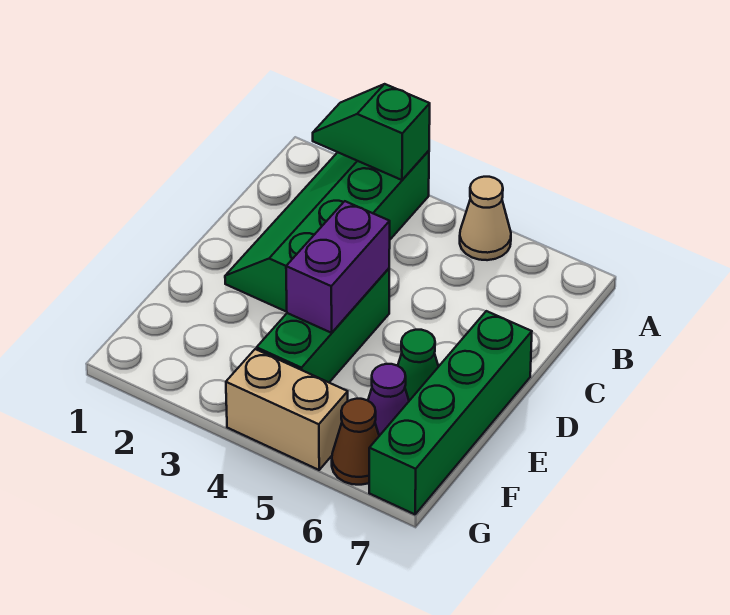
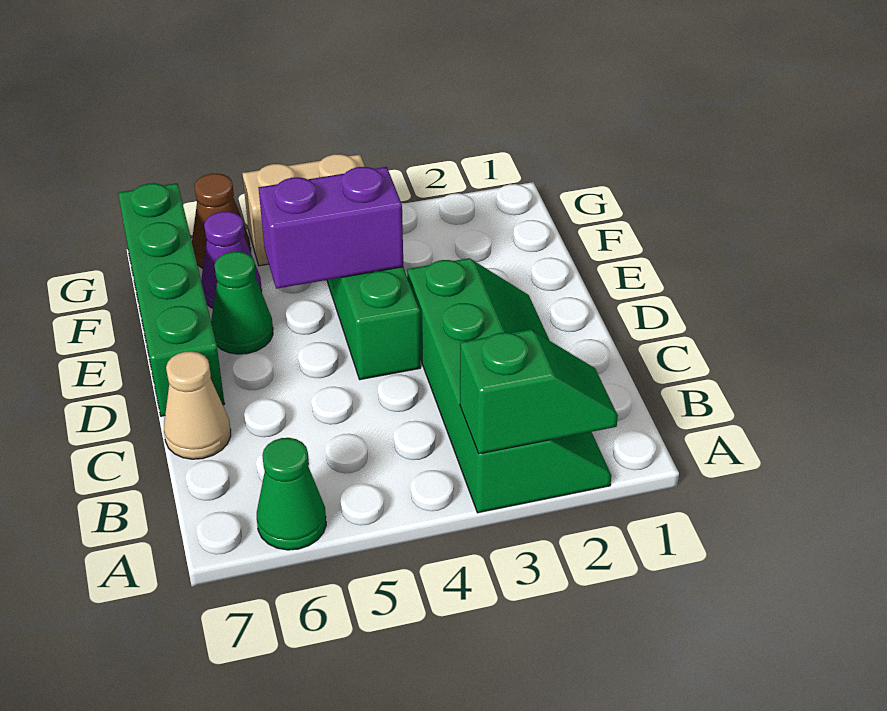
tan 1x1 cone [460,177,511,260] -> tan 1x1 cone moved to [164,351,231,459]
none -> green 1x1 cone [257,438,326,550]
purple 1x2 brick [286,201,390,333] -> purple 1x2 brick turned to [259,167,403,289]

